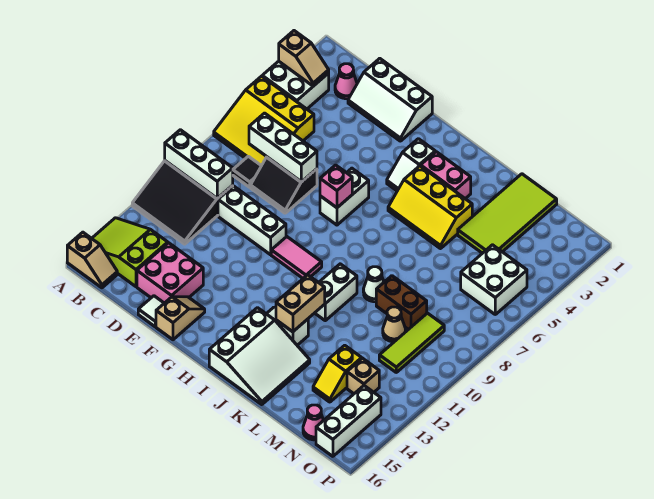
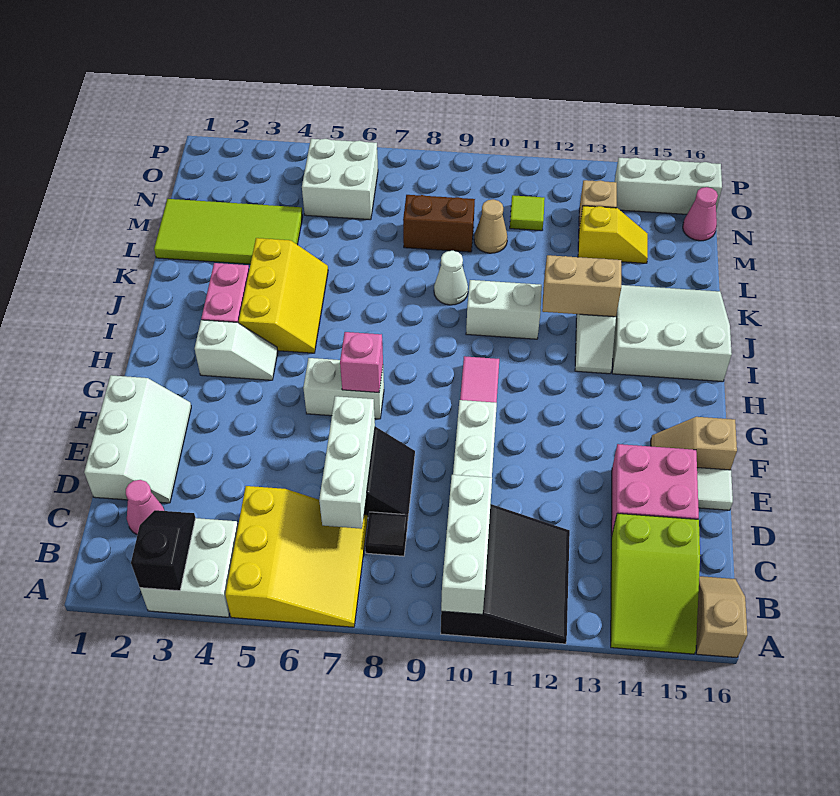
tan 1x2 slope [279,31,329,86] -> black 1x2 slope [131,510,195,591]
brown 1x2 brick [376,276,427,330] -> brown 1x2 brick turned to [403,195,475,252]
lime 1x3 tile [379,313,444,372] -> lime 1x1 tile [510,195,545,231]

